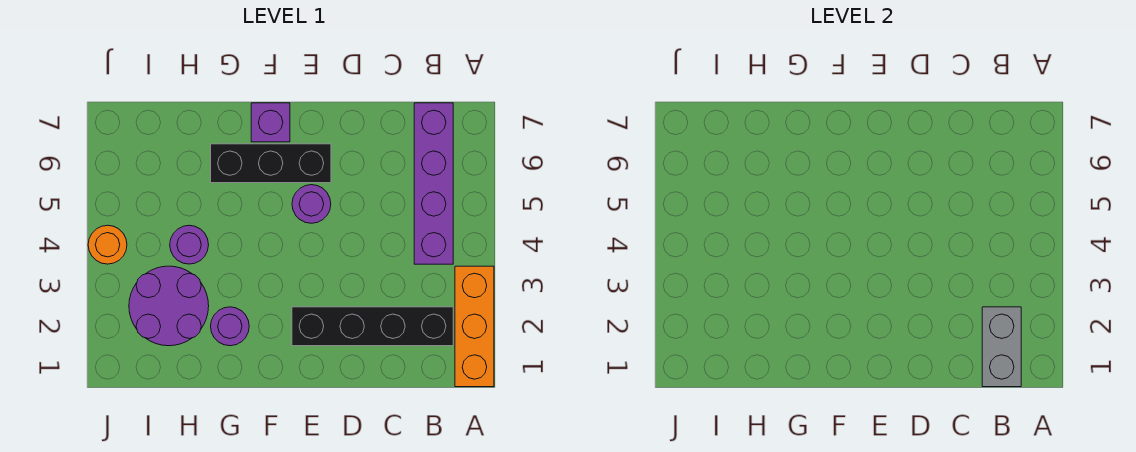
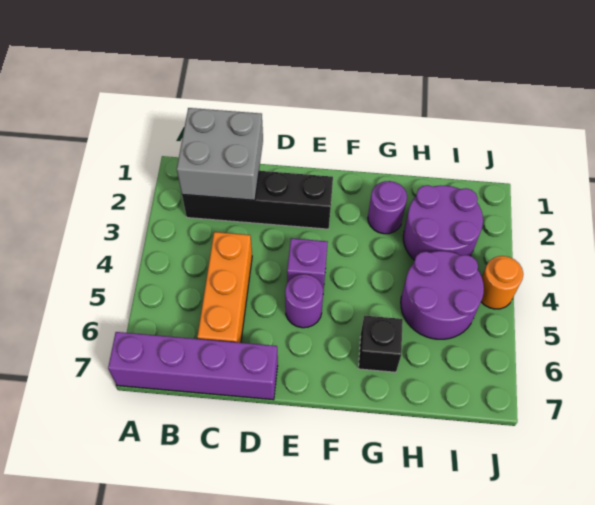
orange 1x3 brick [455,266,494,387] -> orange 1x3 brick moved to [197,232,252,343]
grey 1x2 brick [982,307,1021,387] -> grey 2x2 brick [177,108,263,200]
purple 1x4 brick [414,103,453,264] -> purple 1x4 brick turned to [108,332,278,400]
black 1x3 brick [211,144,331,183] -> black 1x1 brick [359,316,403,372]
purple 1x1 brick [251,103,290,142] -> purple 1x1 brick moved to [287,238,328,292]
purple 1x1 round brick [170,225,209,264] -> purple 2x2 round brick [401,251,484,339]

